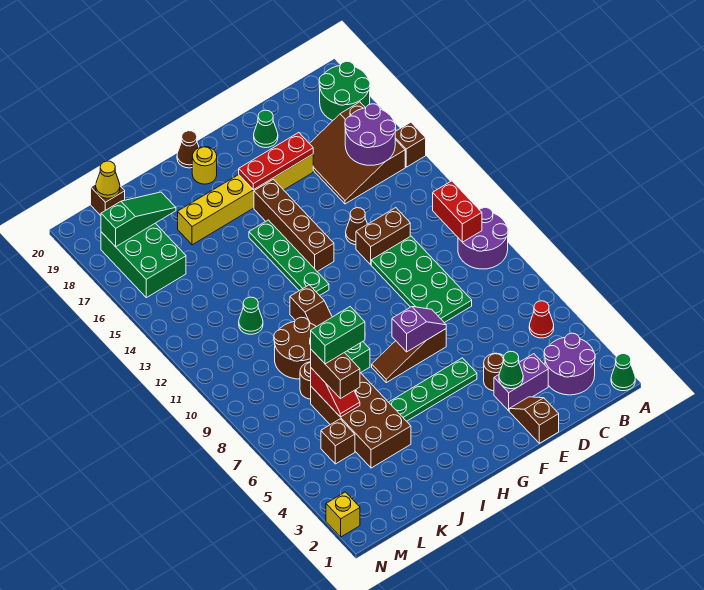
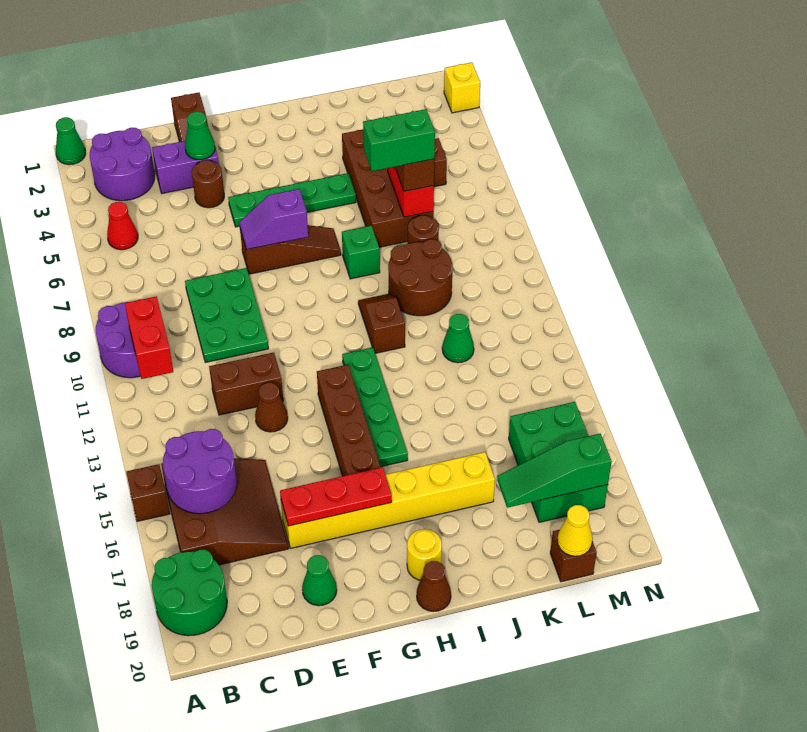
green 2x4 plate [371,236,472,323] -> green 2x3 plate [185,268,269,362]

